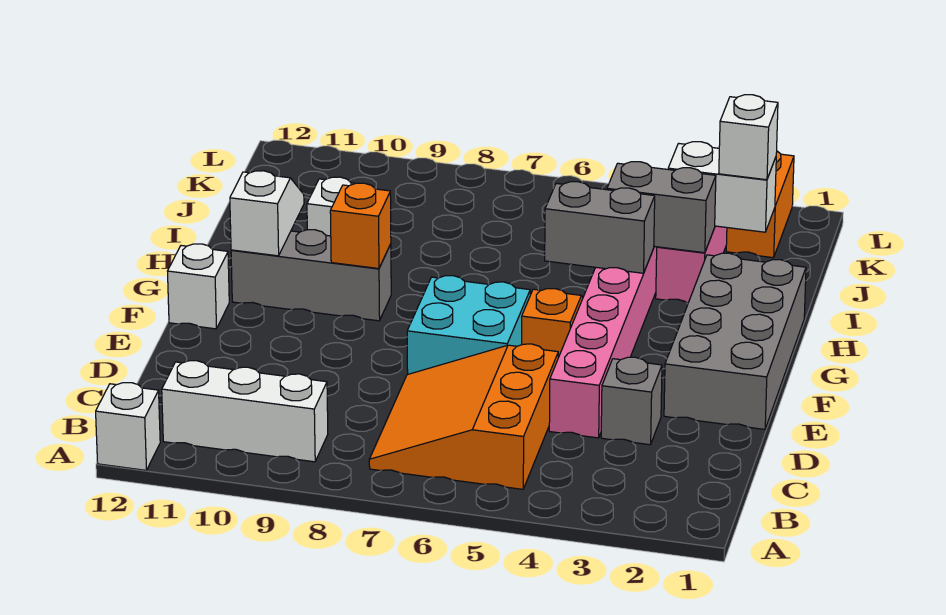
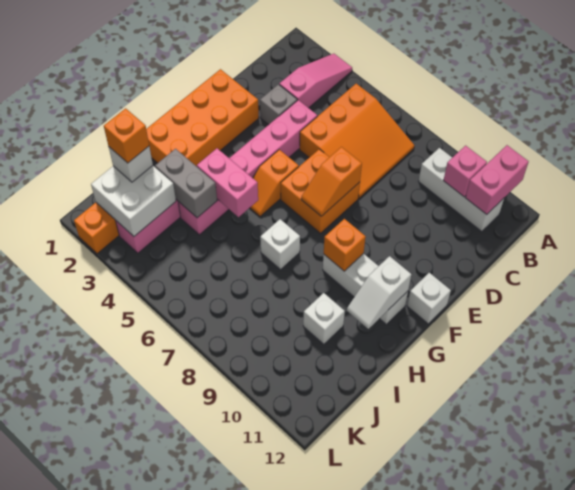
none -> pink 1x3 slope [279,54,352,108]
none -> pink 1x2 brick [466,145,529,214]
white 1x1 brick [96,383,160,470] -> white 1x1 brick moved to [260,219,300,270]
none -> pink 1x1 brick [443,146,487,197]
grey 2x4 brick [664,253,806,429] -> orange 2x4 brick [146,69,259,166]
cyan 2x2 brick [407,276,530,374] -> orange 2x2 brick [281,149,360,233]
none -> orange 1x2 slope [301,147,362,216]
grey 1x3 brick [231,230,391,321] -> white 1x3 brick [323,253,408,324]
grey 1x2 brick [545,182,655,273] -> pink 1x2 brick [197,148,258,217]
white 1x2 brick [668,142,776,232] -> white 2x2 brick [91,166,176,236]
none -> orange 1x1 brick [104,108,149,163]

